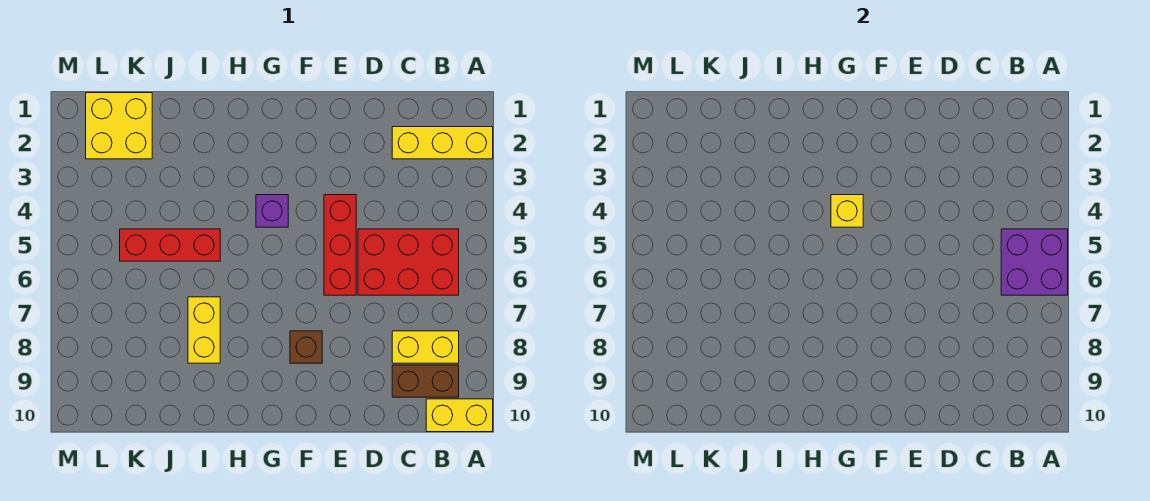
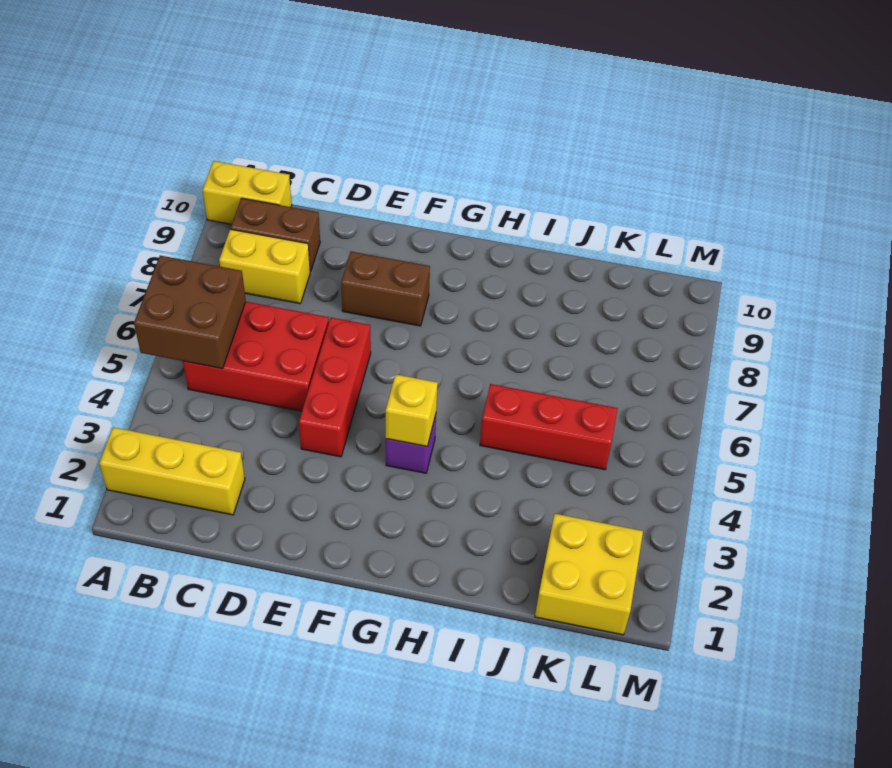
purple 2x2 brick [1001,229,1068,295] -> brown 2x2 brick [134,256,246,369]
brown 1x1 brick [290,331,322,363] -> brown 1x2 brick [341,252,430,326]
yellow 1x2 brick [188,297,220,363] -> none

